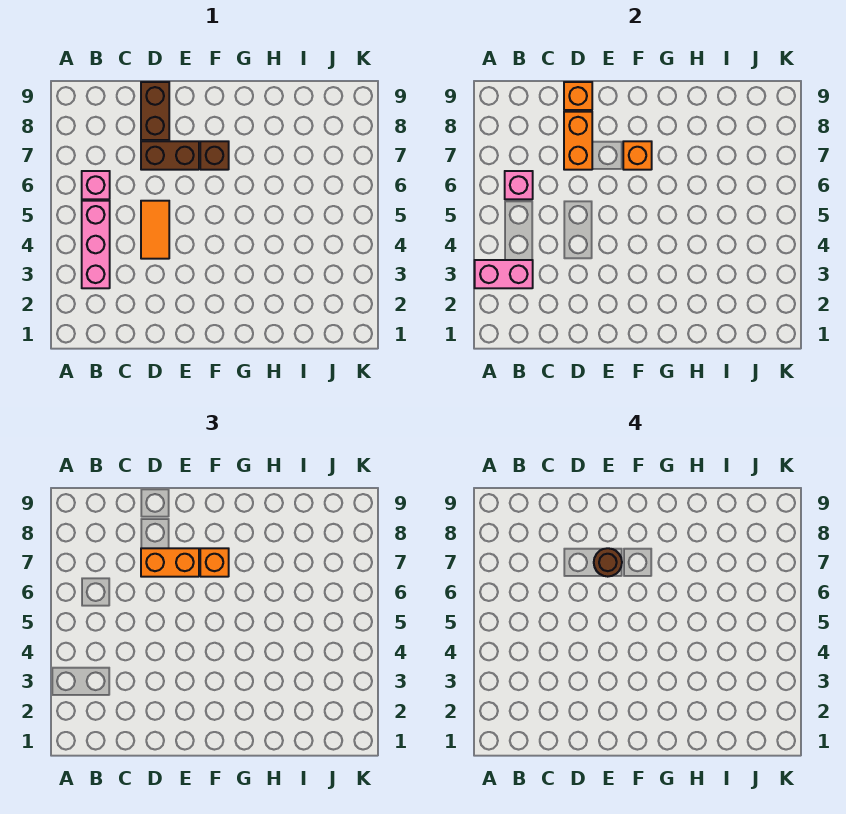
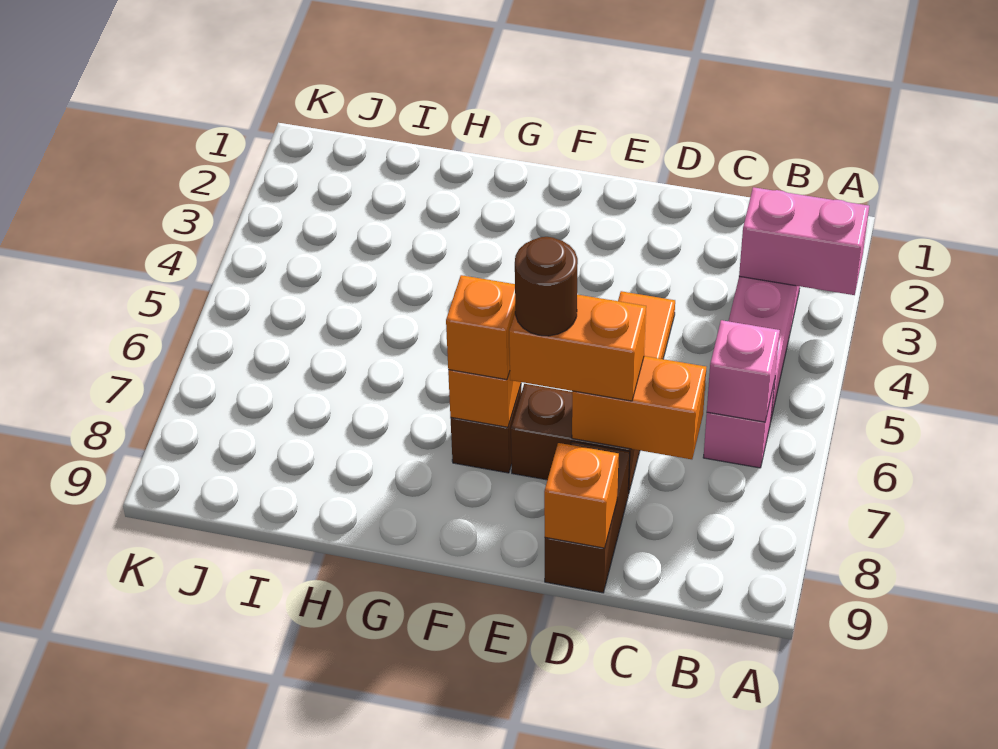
orange 1x2 brick [564,112,592,170] -> orange 1x2 brick turned to [572,356,706,459]

